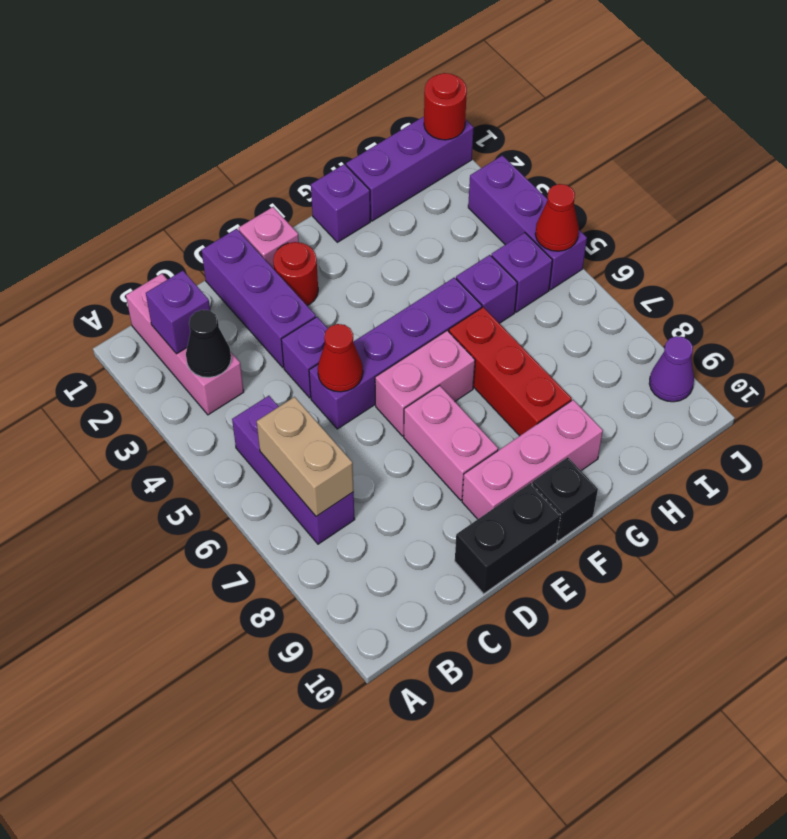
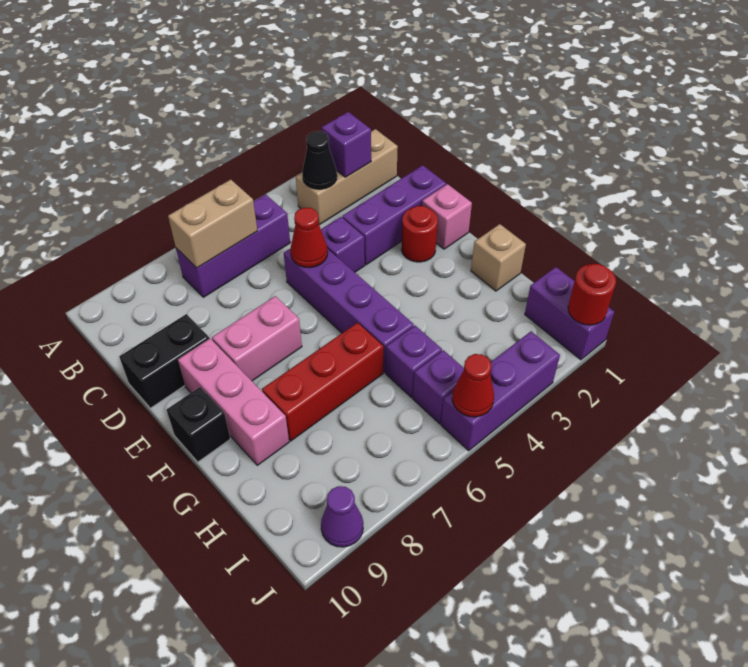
pink 1x3 brick [126,274,244,415] -> tan 1x3 brick [296,129,398,225]
black 1x2 brick [455,483,561,594] -> black 1x2 brick turned to [119,314,209,408]
pink 1x2 brick [375,331,475,436] -> none
purple 1x1 brick [311,164,370,242] -> tan 1x1 brick [471,224,526,291]
purple 1x3 brick [346,117,474,221] -> purple 1x2 brick [525,267,614,360]

